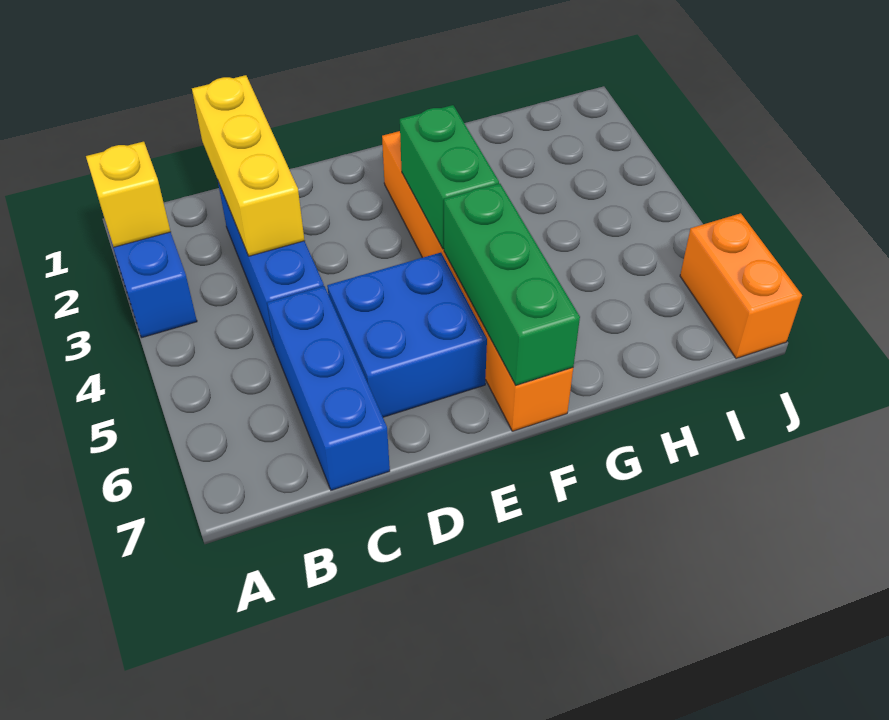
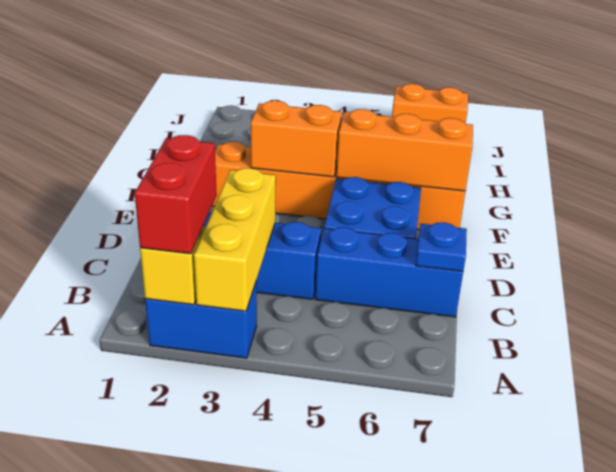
none -> red 1x2 brick [135,135,217,254]
yellow 1x3 brick [192,75,305,256] -> yellow 1x3 brick turned to [194,168,276,311]
none -> blue 1x1 plate [416,222,467,271]
green 1x2 brick [400,105,499,249] -> orange 1x2 brick [251,101,342,177]
green 1x3 brick [444,183,580,385] -> orange 1x3 brick [336,109,473,191]

